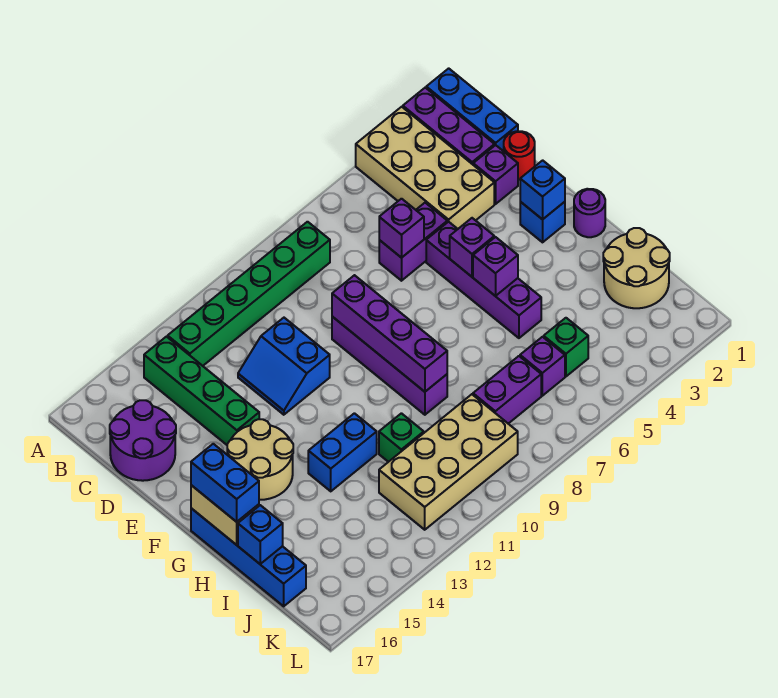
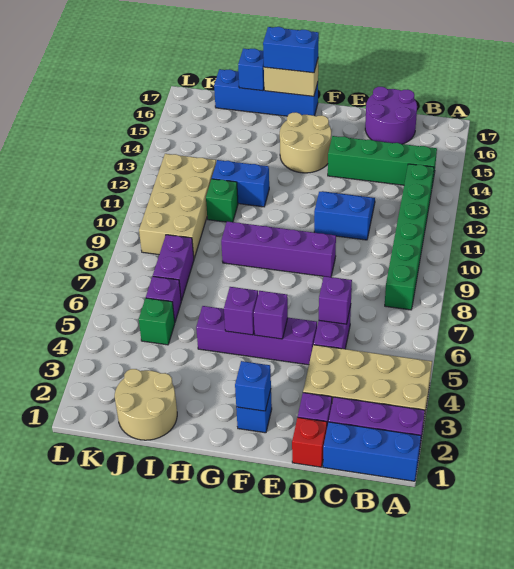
red 1x1 round brick [504,131,535,180] -> red 1x1 brick [292,417,327,467]
purple 1x4 brick [332,275,447,392] -> none
purple 1x1 round brick [574,189,605,237] -> none
blue 1x2 brick [308,413,377,491] -> blue 1x2 brick turned to [212,160,269,207]

